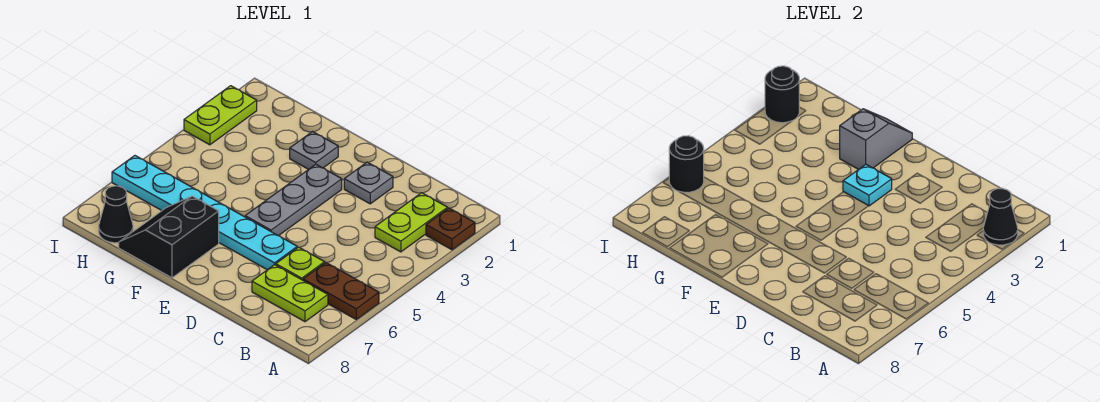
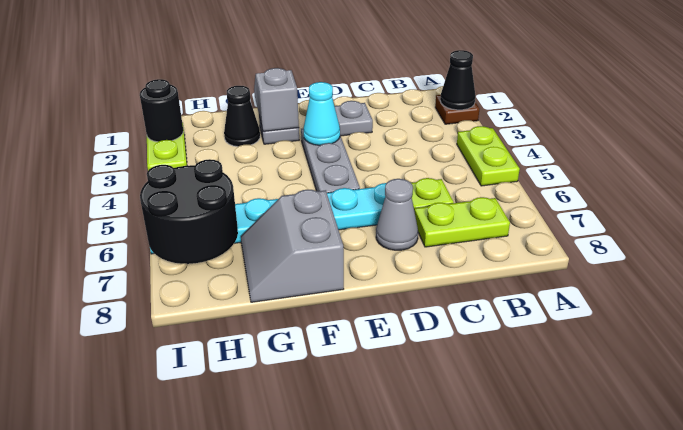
brown 1x2 plate [303,263,379,319] -> none
lime 1x2 plate [375,193,448,252] -> lime 1x2 plate moved to [457,126,520,186]
none -> grey 1x1 cone [376,179,418,250]
cyan 1x1 plate [843,164,892,206] -> cyan 1x1 cone [304,82,340,145]
black 2x2 slope [119,196,219,278] -> grey 2x2 slope [241,190,344,302]
black 1x1 cone [99,186,133,243] -> black 1x1 cone moved to [224,86,260,147]
black 1x1 round brick [669,136,704,192] -> black 2x2 round brick [140,159,238,264]

